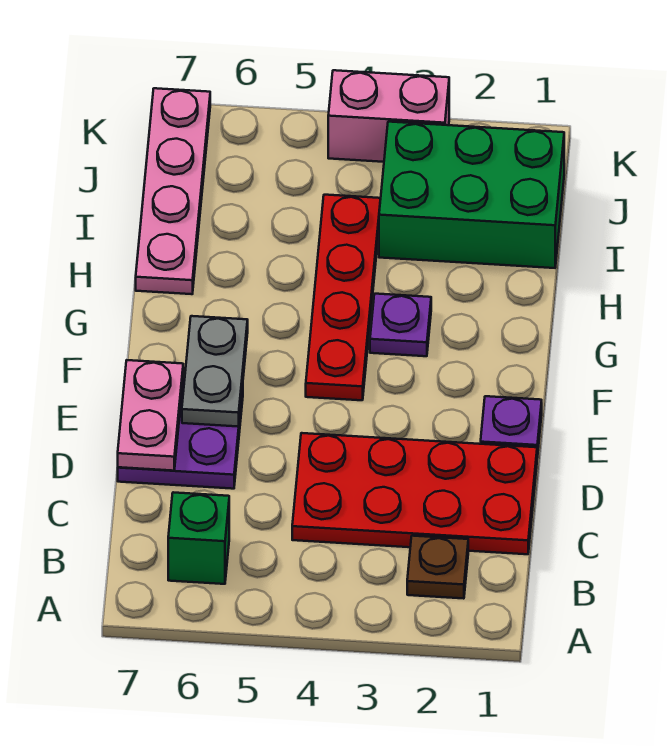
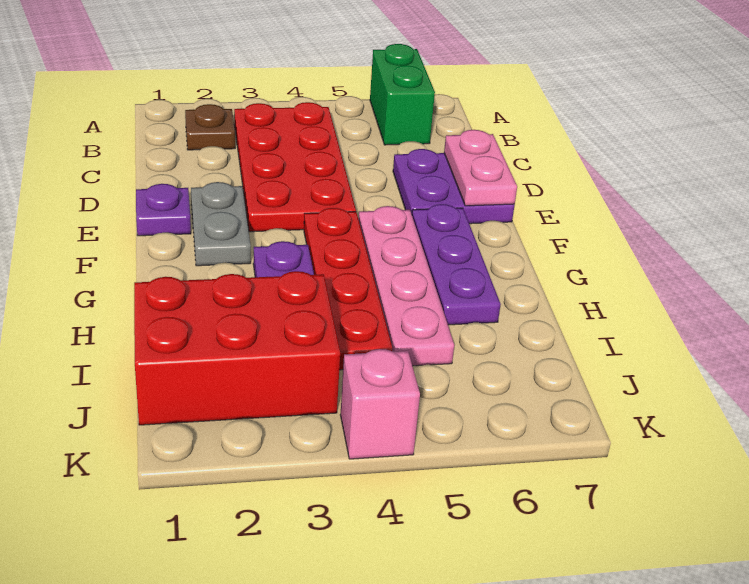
green 1x1 brick [168,492,229,584] -> green 1x2 brick [370,44,435,145]
red 2x4 plate [292,433,537,554] -> red 2x4 plate turned to [234,102,356,232]
grey 1x2 plate [182,316,248,427] -> grey 1x2 plate moved to [191,182,251,266]
none -> purple 1x3 plate [412,204,501,325]
pink 1x4 plate [136,88,210,294] -> pink 1x4 plate moved to [358,206,454,366]
green 2x3 brick [379,122,564,268] -> red 2x3 brick [134,271,340,425]
pink 1x2 brick [328,70,449,162] -> pink 1x1 brick [340,349,420,459]

